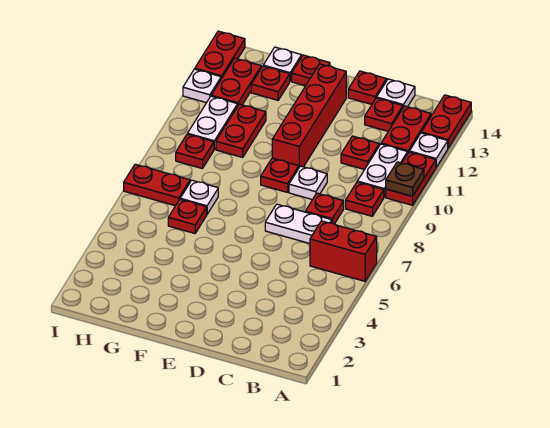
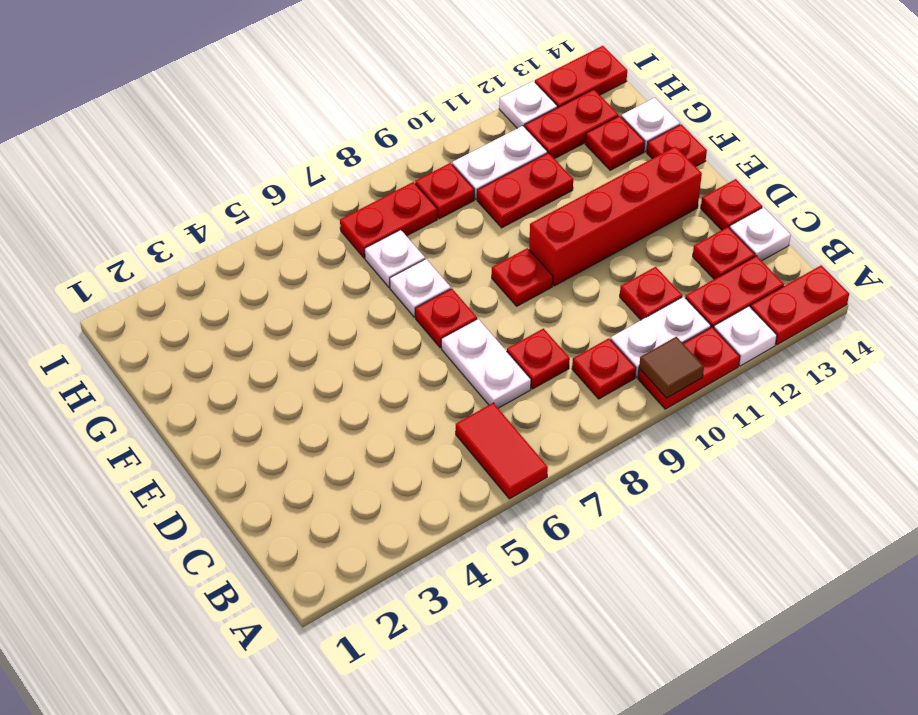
red 1x2 brick [310,221,377,281] -> red 1x2 tile [456,403,548,499]
brown 1x1 plate [386,162,424,196] -> brown 1x1 tile [639,337,704,398]
white 1x1 plate [289,166,327,200] -> white 1x1 plate moved to [390,259,451,317]
red 1x1 plate [168,199,207,233] -> red 1x1 plate moved to [415,289,477,348]
red 1x2 plate [124,164,190,206] -> red 1x2 plate turned to [340,182,437,258]

